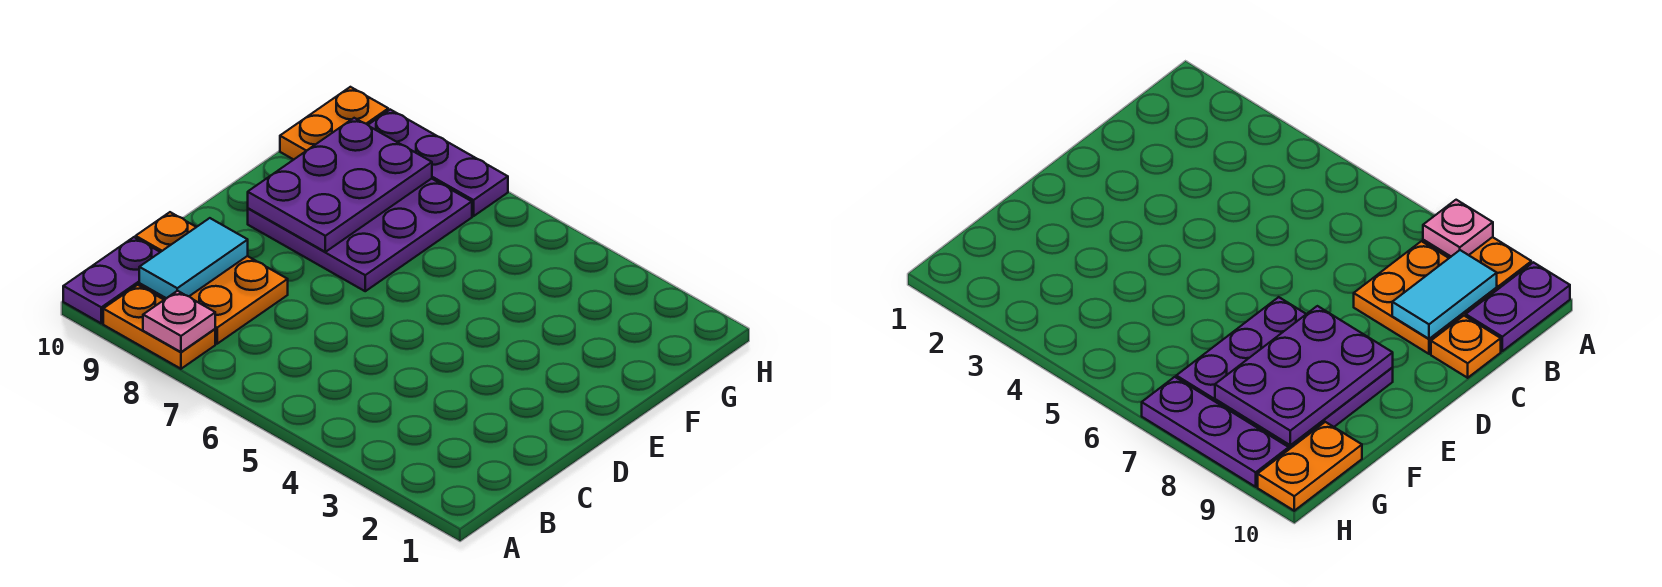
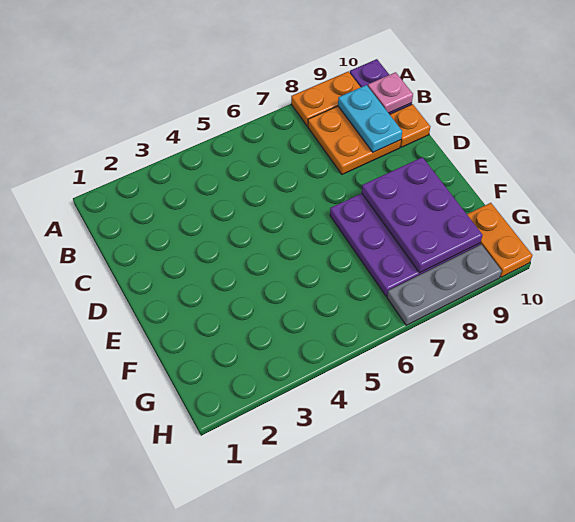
pink 1x1 plate [143,291,215,352] -> pink 1x1 plate moved to [368,72,413,113]
cyan 1x2 tile [139,218,248,298] -> cyan 1x2 plate [338,85,402,152]
purple 1x3 plate [369,110,508,216] -> grey 1x3 plate [387,244,502,325]

